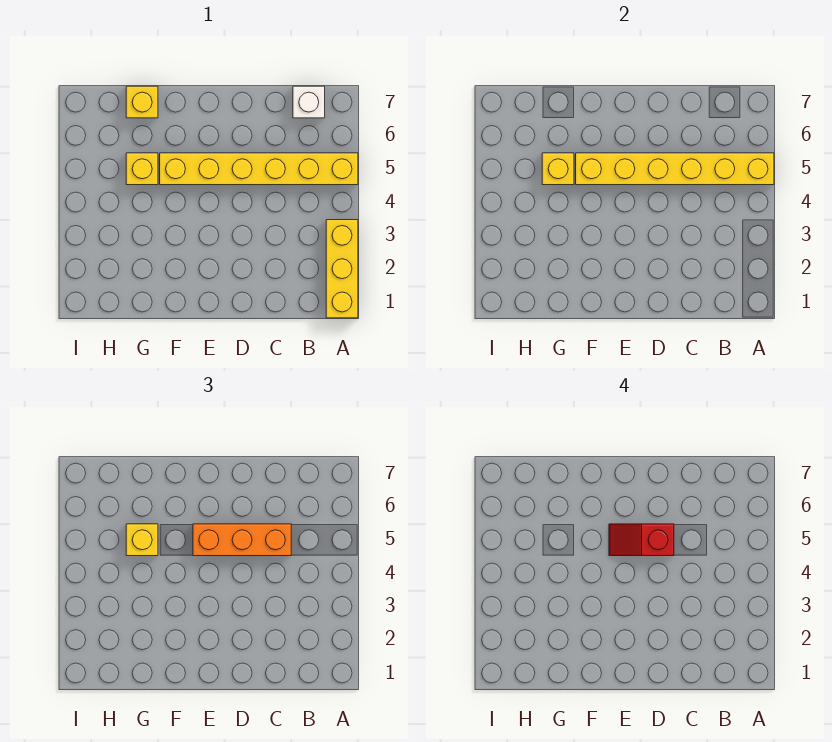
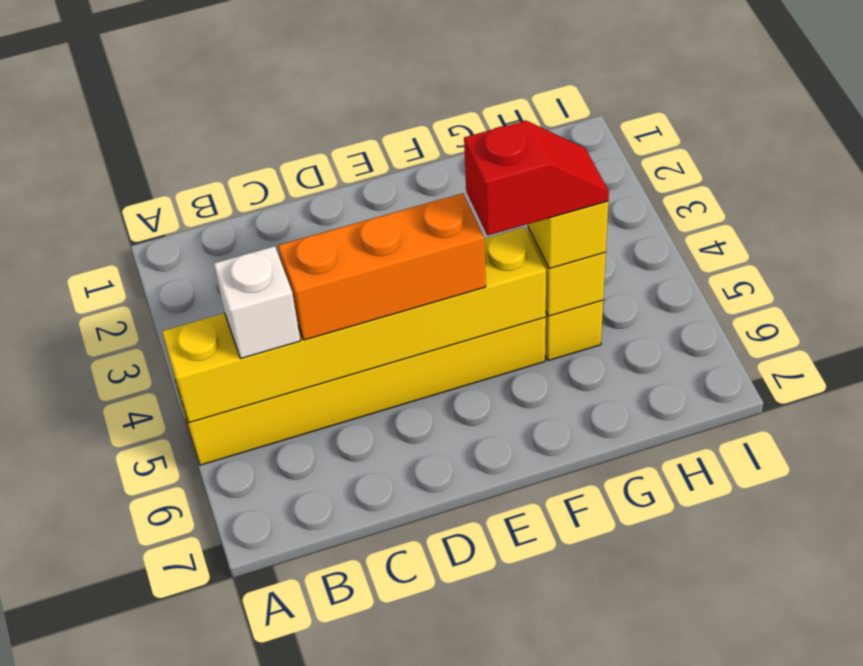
yellow 1x3 brick [326,220,358,318] -> none
white 1x1 brick [293,86,325,118] -> white 1x1 brick moved to [214,246,300,359]
red 1x2 slope [609,524,674,556] -> red 1x2 slope moved to [464,120,609,236]
yellow 1x1 brick [126,86,158,118] -> none

